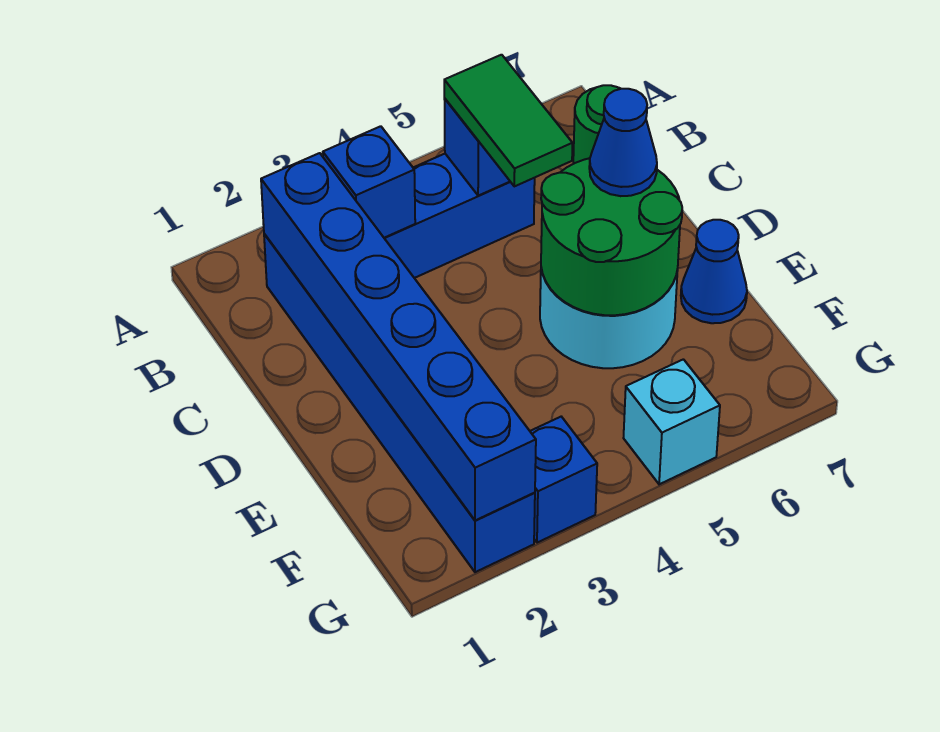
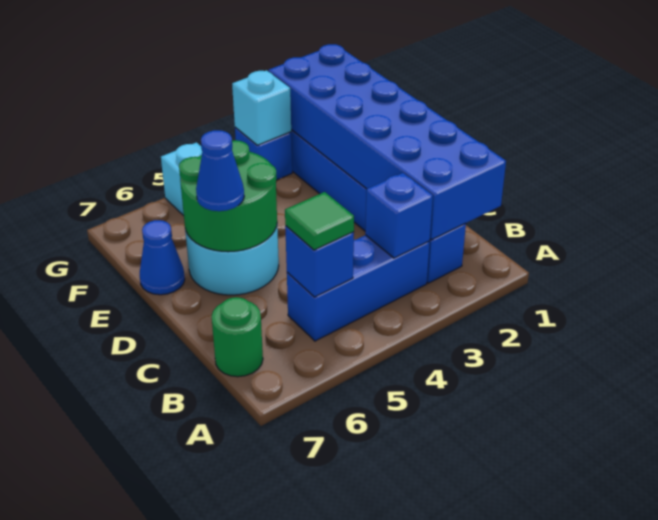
blue 1x6 brick [261,153,536,520] -> blue 2x6 brick [268,44,506,240]
green 1x2 tile [444,55,573,186] -> green 1x1 tile [285,192,354,250]
none -> cyan 1x1 brick [232,70,291,145]

